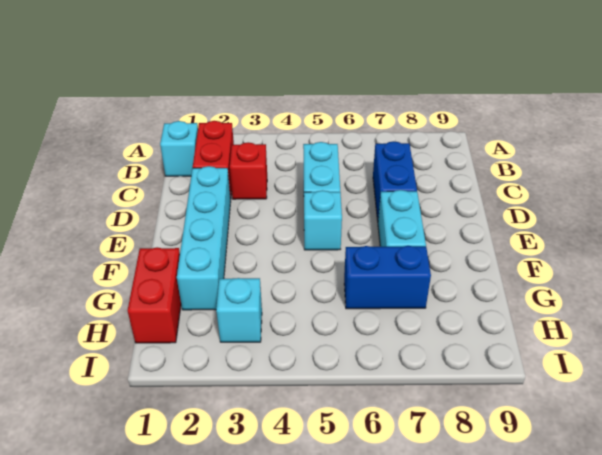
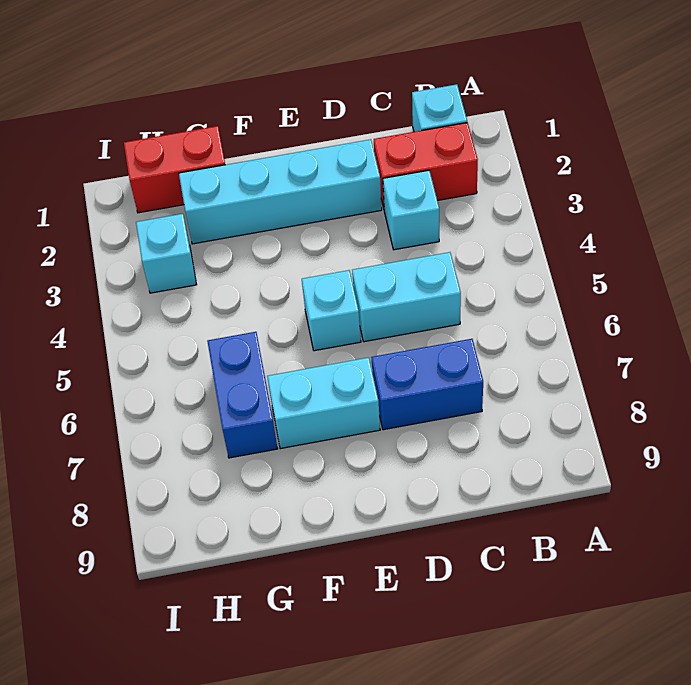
red 1x1 brick [230,142,267,199] -> cyan 1x1 brick [383,170,439,250]

